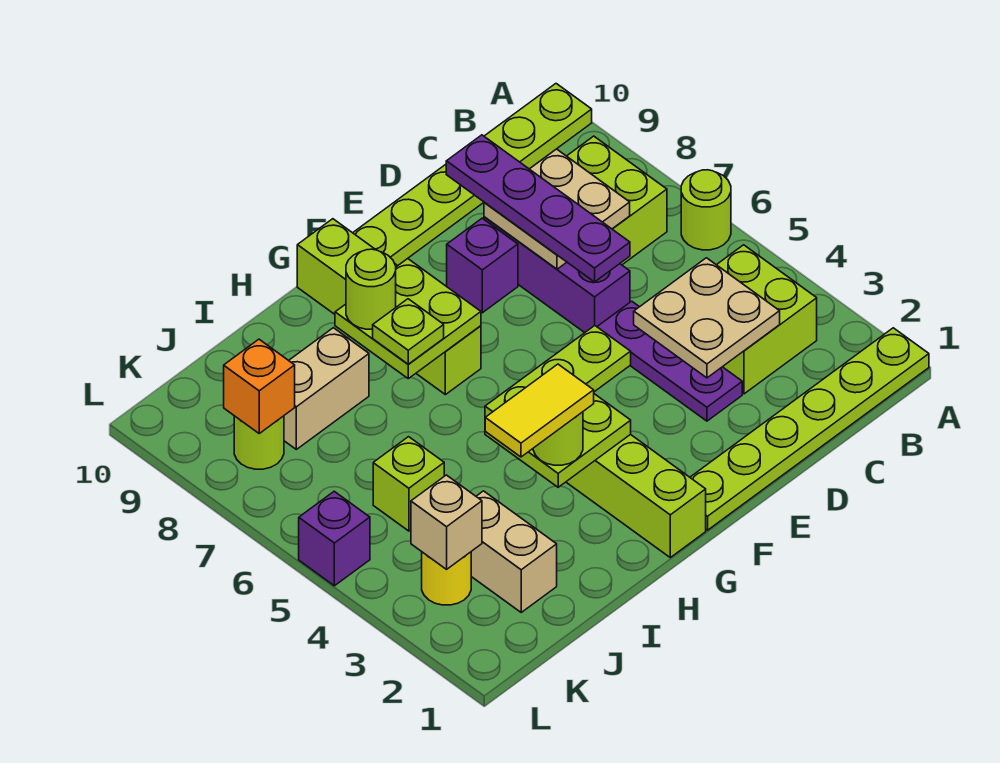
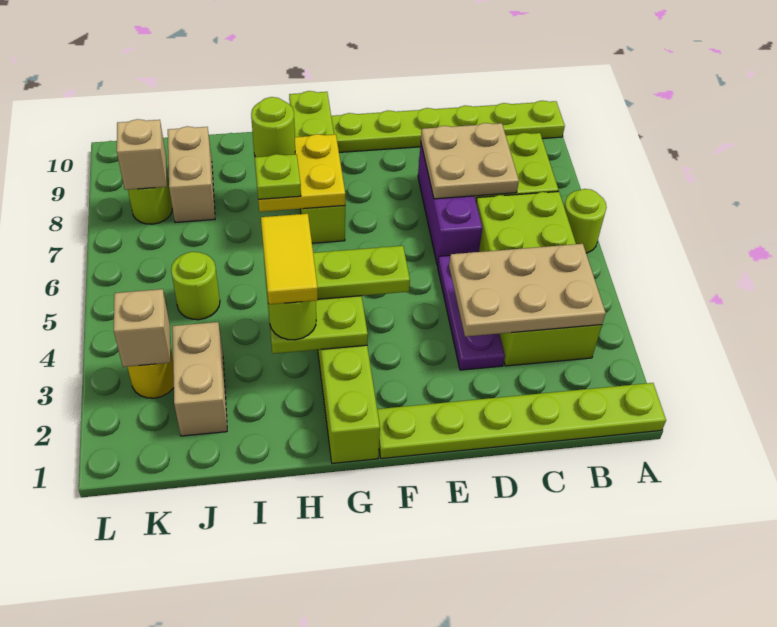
lime 2x2 brick [717,245,817,394] -> lime 2x4 brick [476,191,602,366]
tan 2x2 plate [634,258,780,378] -> tan 2x3 plate [449,244,606,337]
purple 1x4 plate [446,135,630,282] -> none
purple 1x1 brick [447,218,518,313] -> none
lime 2x2 plate [335,259,481,379] -> yellow 2x2 plate [253,134,345,212]
yellow 1x2 tile [485,364,594,457] -> yellow 1x2 tile turned to [261,214,318,304]
tan 1x2 brick [284,328,369,449] -> tan 1x2 brick turned to [168,126,215,223]
lime 1x1 brick [373,437,444,531] -> lime 1x1 round brick [171,252,220,320]
orange 1x1 brick [224,339,295,433] -> tan 1x1 brick [117,119,167,190]
purple 1x1 brick [299,491,370,586] -> none

